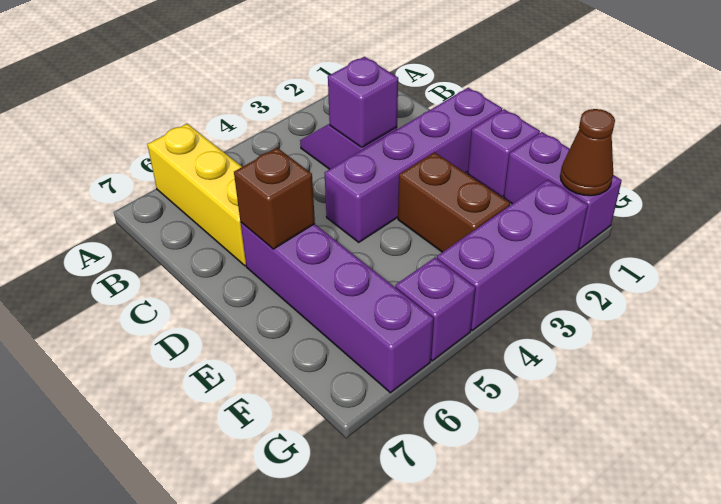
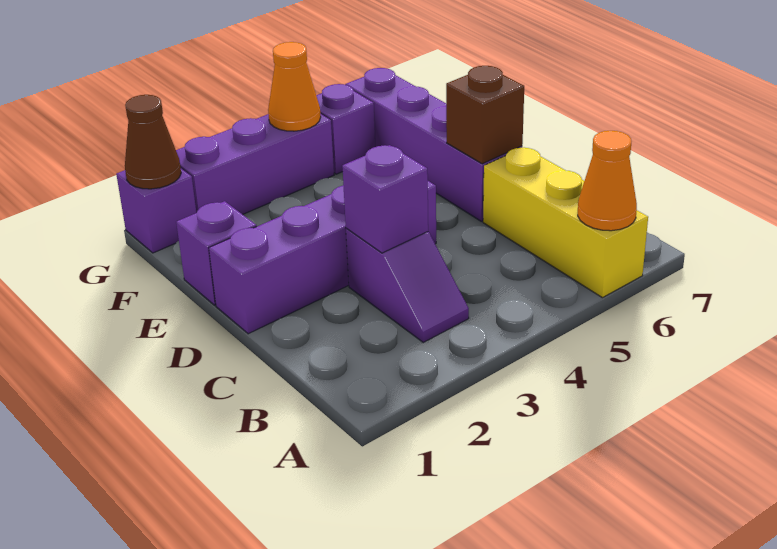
none -> orange 1x1 cone [578,131,637,231]
brown 1x2 brick [398,152,510,252] -> none
purple 1x2 brick [504,132,622,249] -> purple 1x1 brick [116,169,196,253]
none -> orange 1x1 cone [268,42,321,131]

